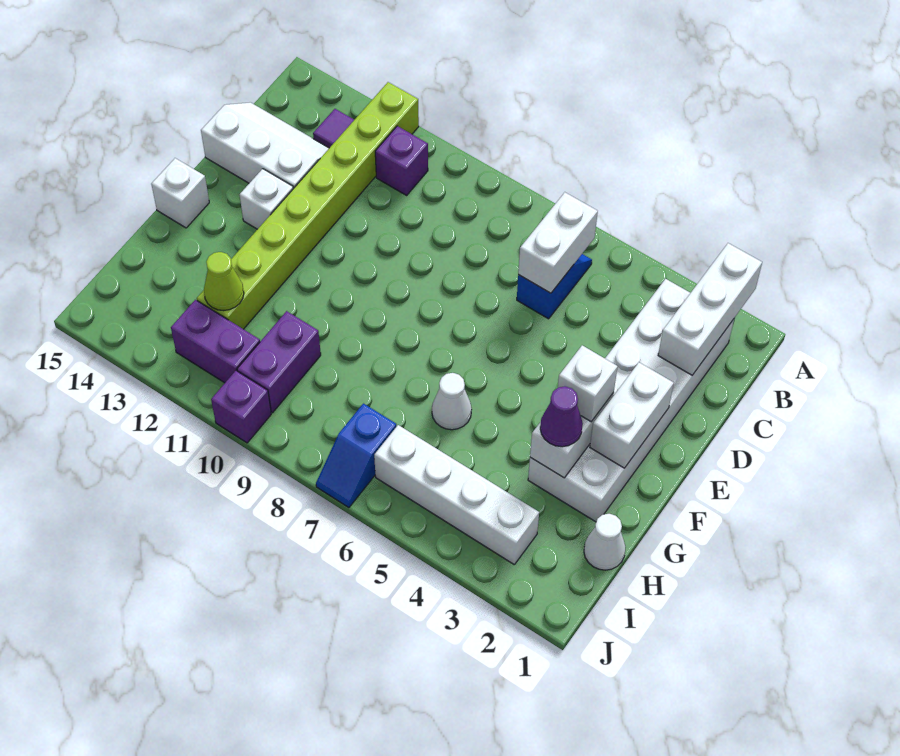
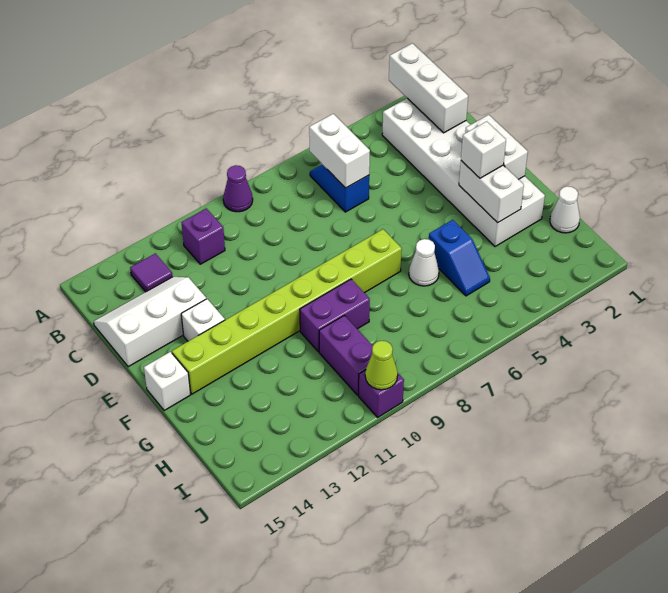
lime 1x8 brick [197,82,419,329] -> lime 1x8 brick turned to [172,229,402,394]
purple 1x1 cone [540,386,583,447] -> purple 1x1 cone moved to [223,165,253,212]
lime 1x1 cone [204,252,244,311] -> lime 1x1 cone moved to [365,341,398,390]
white 1x4 brick [374,425,539,564] -> none
blue 1x2 slope [316,404,396,508] -> blue 1x2 slope moved to [429,220,490,296]
purple 1x2 brick [171,300,260,383] -> purple 1x2 brick moved to [300,279,370,352]

